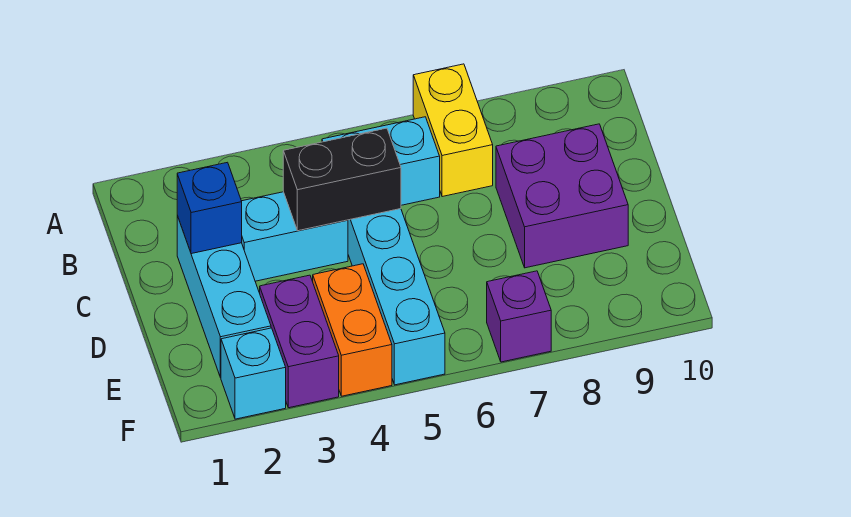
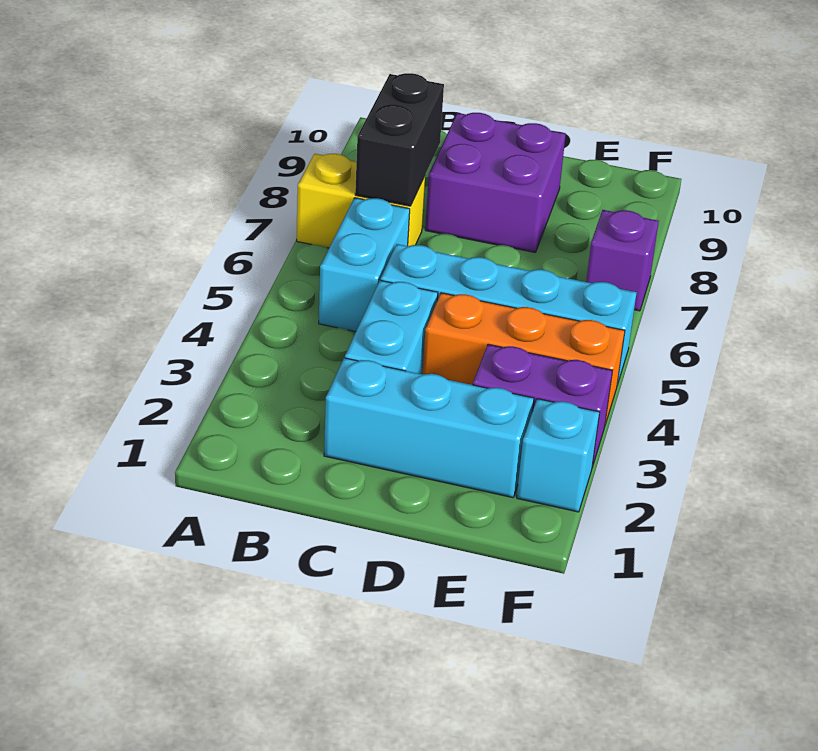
blue 1x1 brick [177,162,242,254] -> none
black 1x2 brick [283,128,401,231] -> black 1x2 brick moved to [355,73,444,206]
orange 1x2 brick [313,264,392,396] -> orange 1x3 brick [423,293,625,424]

